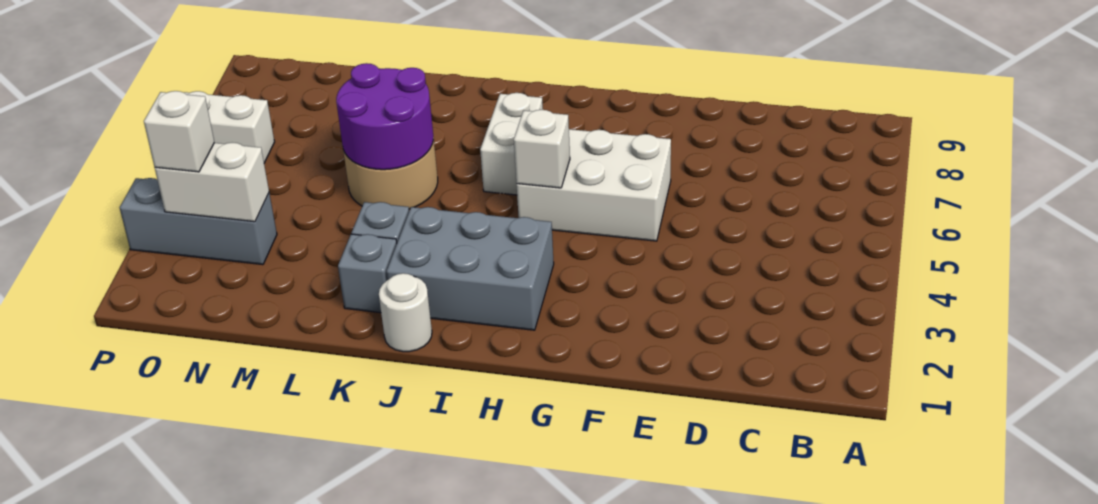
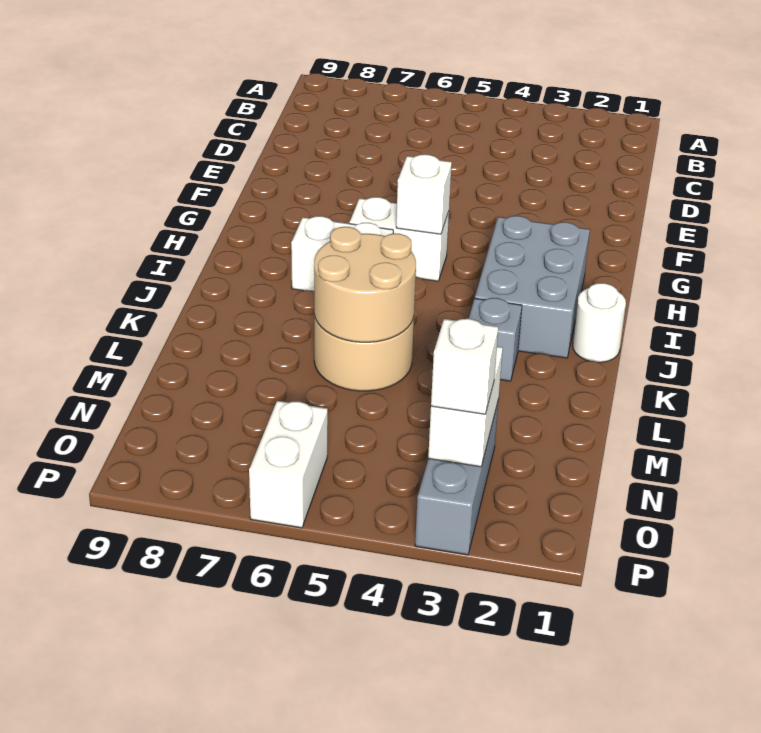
white 2x3 brick [517,129,671,241] -> white 1x2 brick [349,197,449,281]
grey 1x1 brick [338,234,397,313] -> none
purple 2x2 round brick [336,63,433,170] -> tan 2x2 round brick [314,227,416,342]

